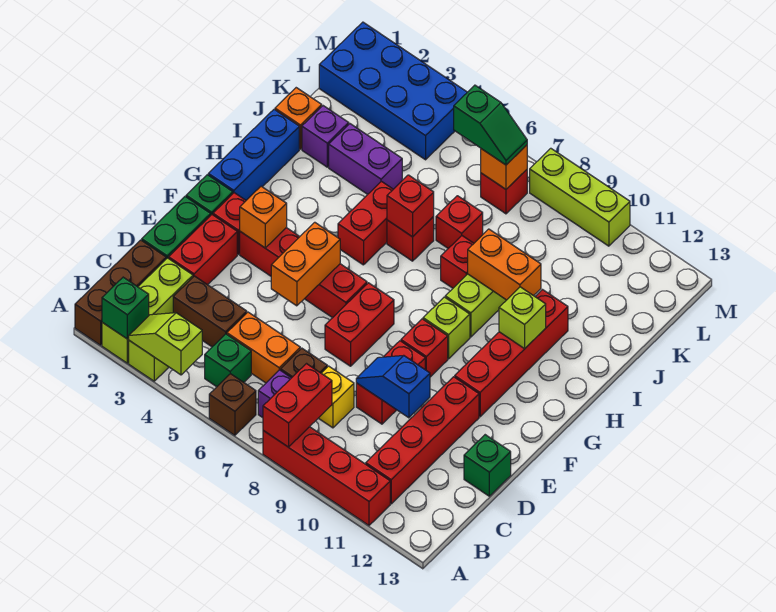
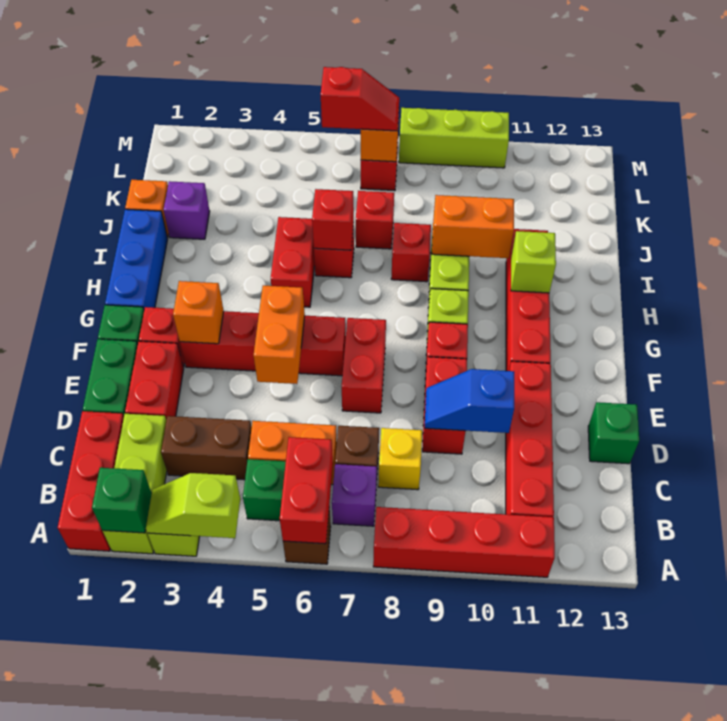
brown 1x3 brick [75,240,166,345] -> red 1x3 brick [58,411,124,551]
red 1x2 brick [263,364,332,447] -> red 1x2 brick moved to [280,437,333,544]
purple 1x2 brick [329,124,402,194] -> none
blue 2x4 brick [319,22,467,160] -> none
green 1x2 slope [454,85,527,165] -> red 1x2 slope [321,67,399,131]

